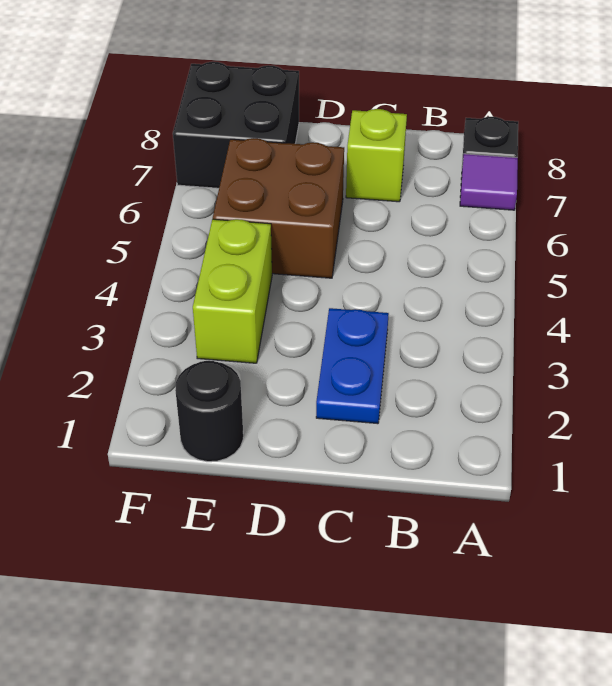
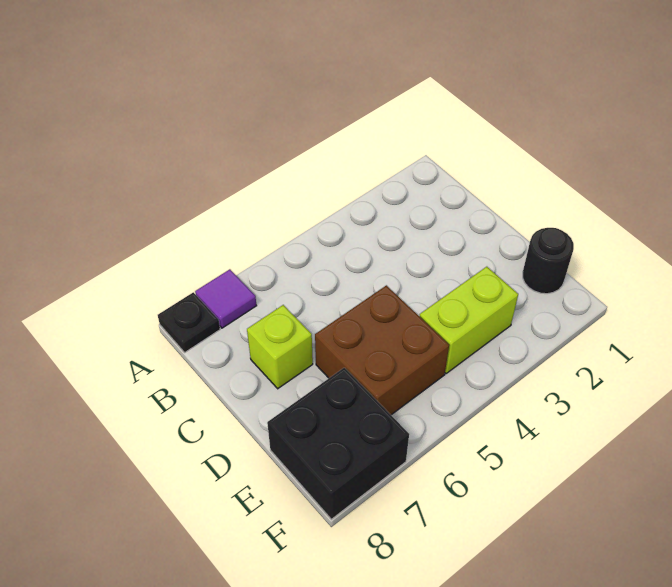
blue 1x2 plate [316,308,389,424] -> none

